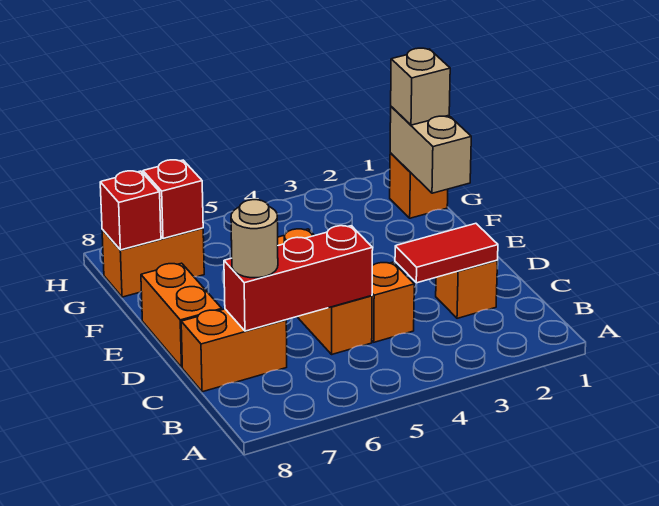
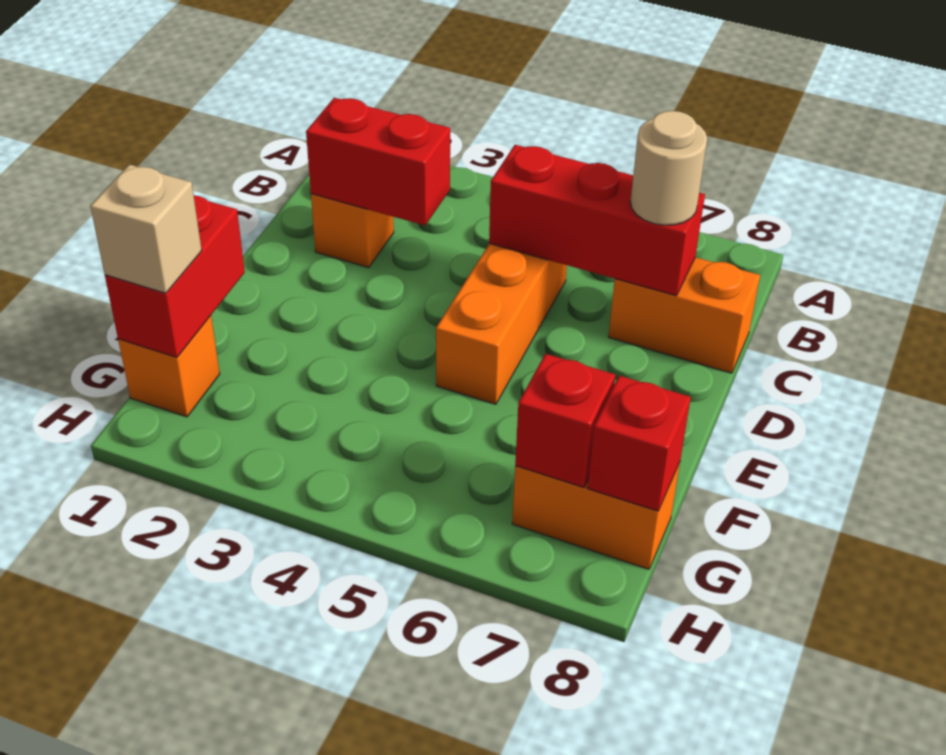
red 1x2 tile [395,223,498,283] -> red 1x2 brick [306,98,450,225]
orange 1x1 brick [372,262,414,342] -> none
orange 1x2 brick [141,263,222,367] -> none
tan 1x2 brick [390,107,471,193] -> red 1x2 brick [105,195,245,358]

